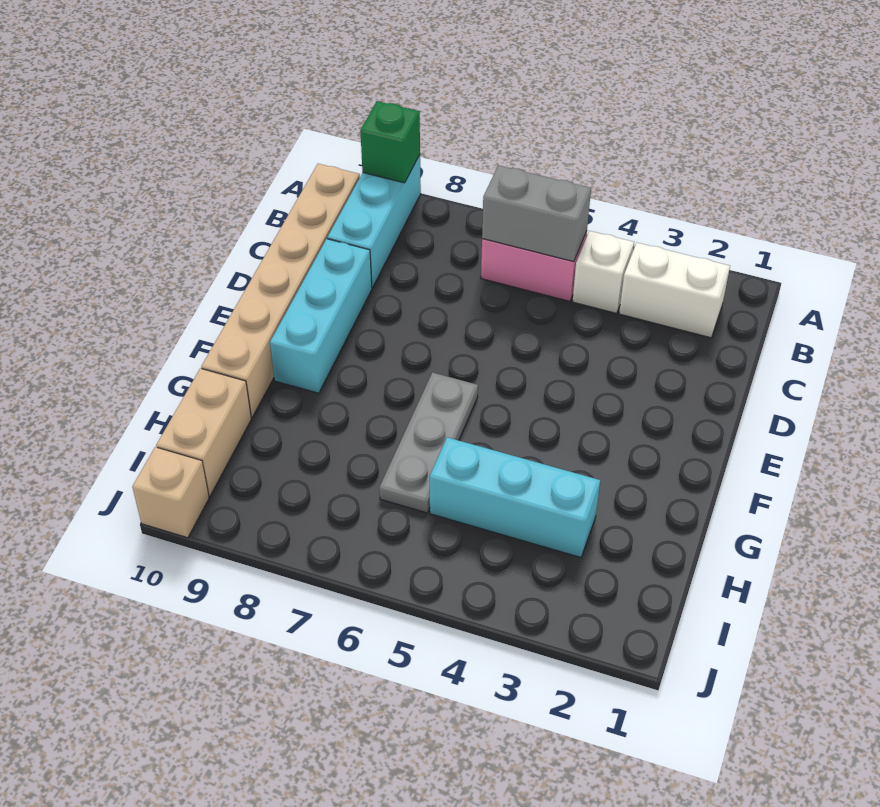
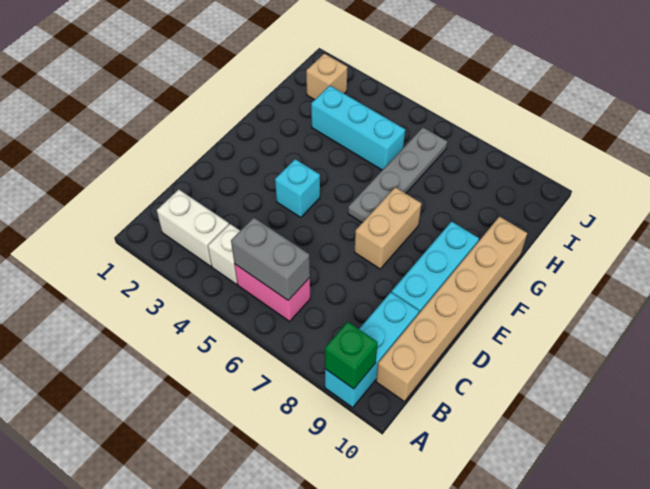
none -> cyan 1x1 brick [275,159,320,217]
grey 1x3 plate [379,373,478,513] -> grey 1x4 plate [348,127,447,223]
tan 1x2 brick [156,368,251,496] -> tan 1x2 brick moved to [355,187,421,269]
tan 1x1 brick [132,447,209,538] -> tan 1x1 brick moved to [306,54,347,100]

